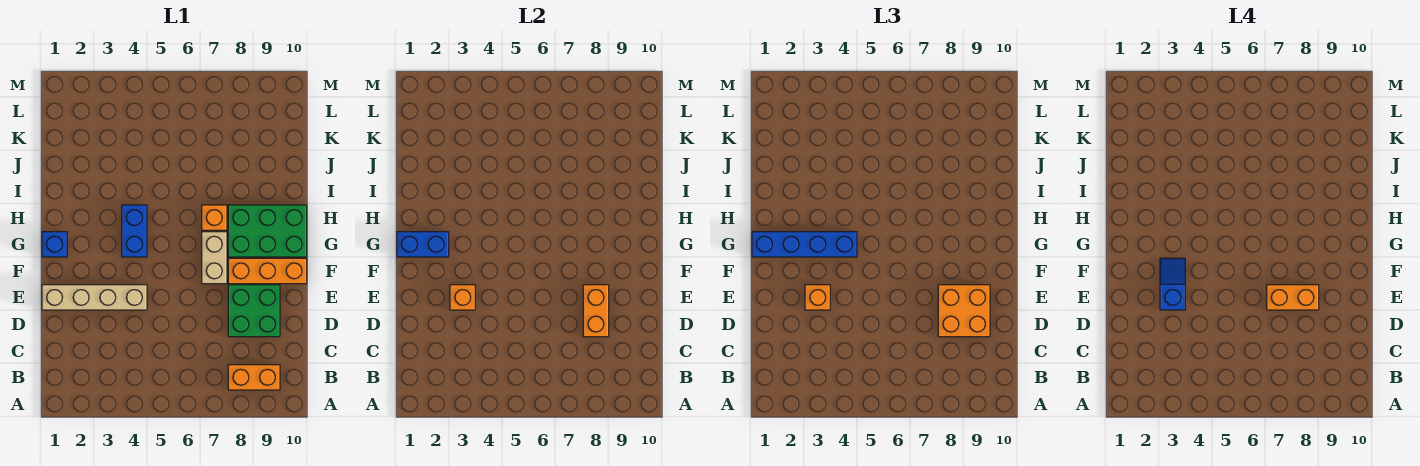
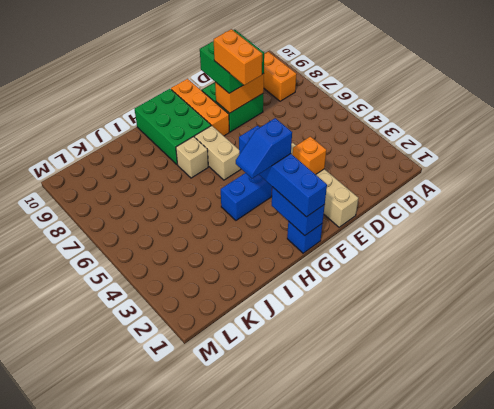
orange 2x2 brick [938,285,990,337] -> green 2x2 brick [200,30,264,93]
orange 1x1 brick [805,285,830,310] -> none
blue 1x2 slope [1160,258,1185,310] -> blue 1x2 slope moved to [236,118,292,178]
tan 1x2 brick [202,232,227,284] -> tan 1x2 brick turned to [194,126,241,180]
orange 1x1 brick [202,205,227,230] -> tan 1x1 brick [176,137,208,178]

